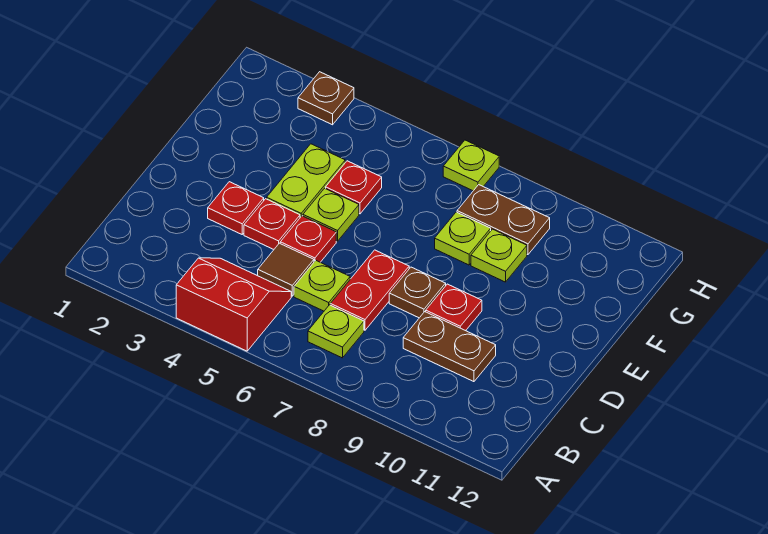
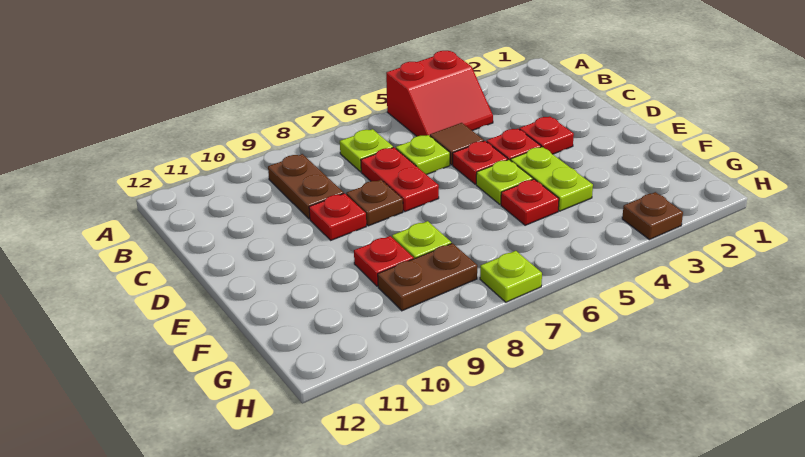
brown 1x2 plate [403,312,496,382] -> brown 1x2 plate turned to [268,154,344,219]
lime 1x1 plate [471,229,527,282] -> red 1x1 plate [354,236,414,286]

